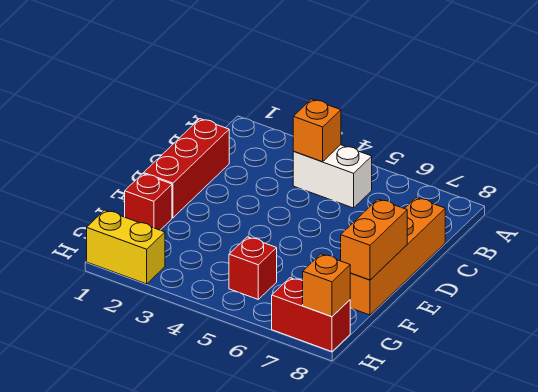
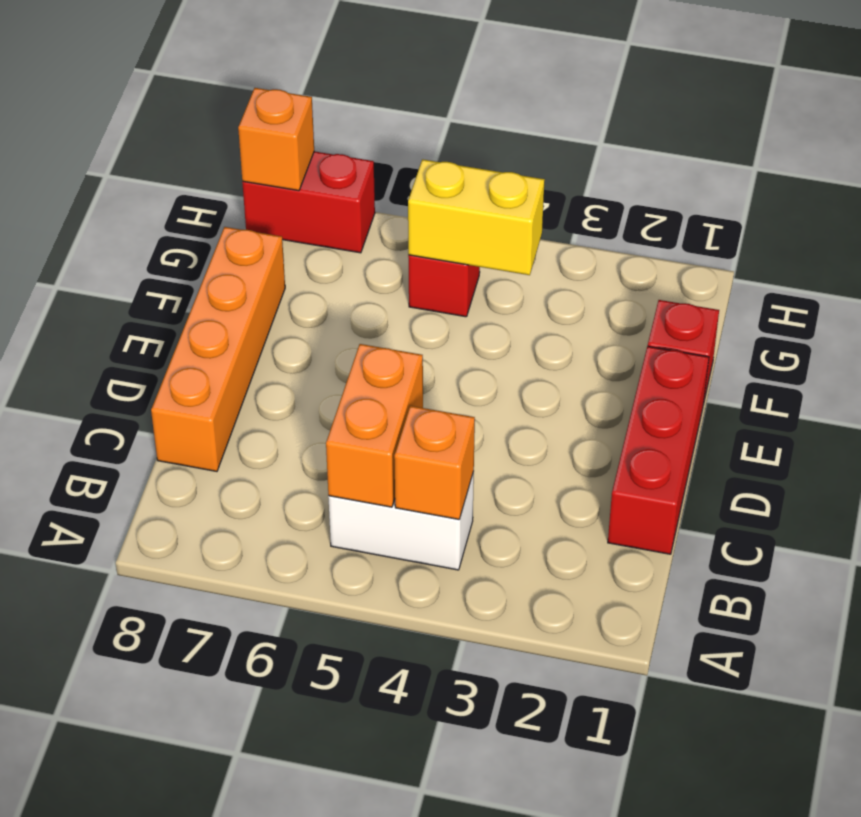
orange 1x2 brick [341,199,407,280] -> orange 1x2 brick moved to [326,344,423,507]
yellow 1x2 brick [87,210,165,284] -> yellow 1x2 brick moved to [408,159,545,275]

